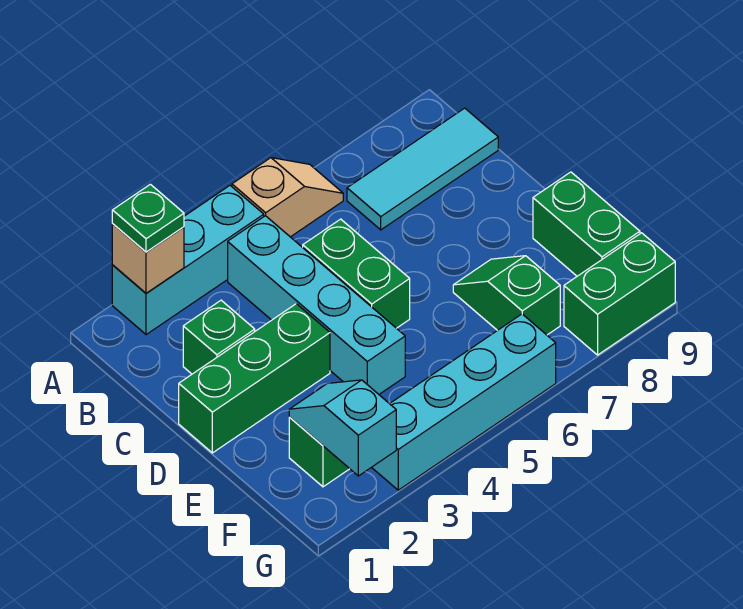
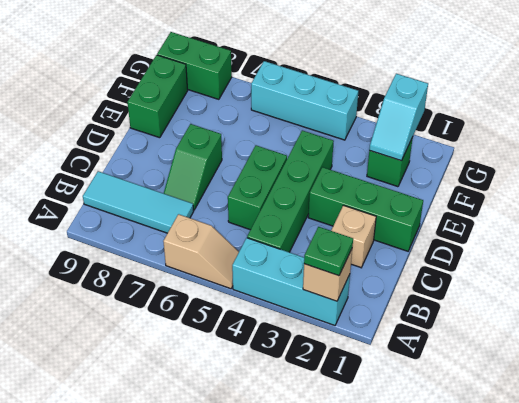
tan 1x2 slope [232,158,343,237] -> tan 1x2 slope turned to [163,214,239,289]
cyan 1x4 brick [228,216,405,394] -> green 1x4 brick [247,130,334,252]
green 1x1 brick [183,300,255,374] -> tan 1x1 brick [331,205,376,268]
green 1x2 slope [453,256,560,335] -> green 1x2 slope moved to [164,124,222,210]
cyan 1x4 brick [372,314,556,490] -> cyan 1x3 brick [251,61,358,140]

